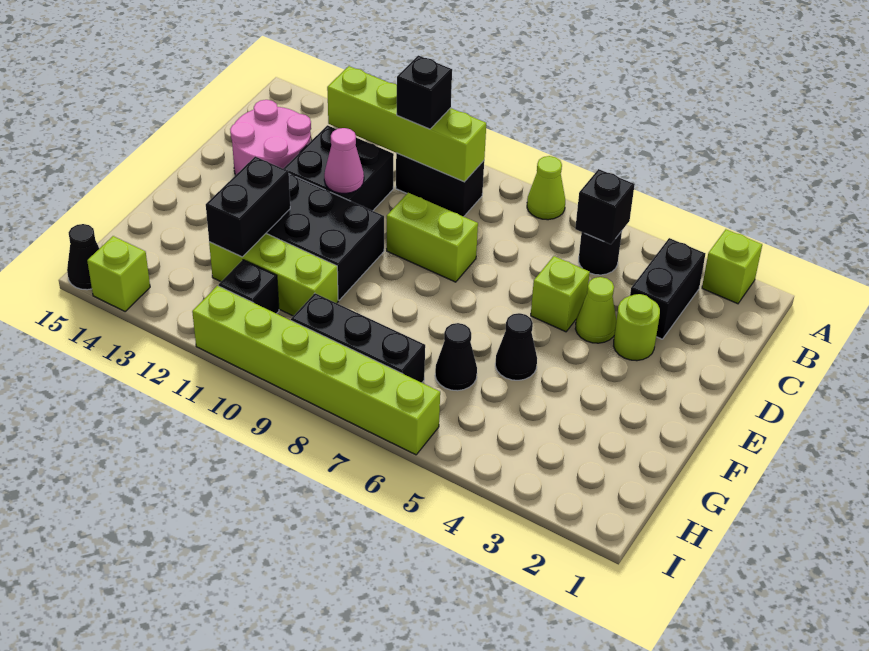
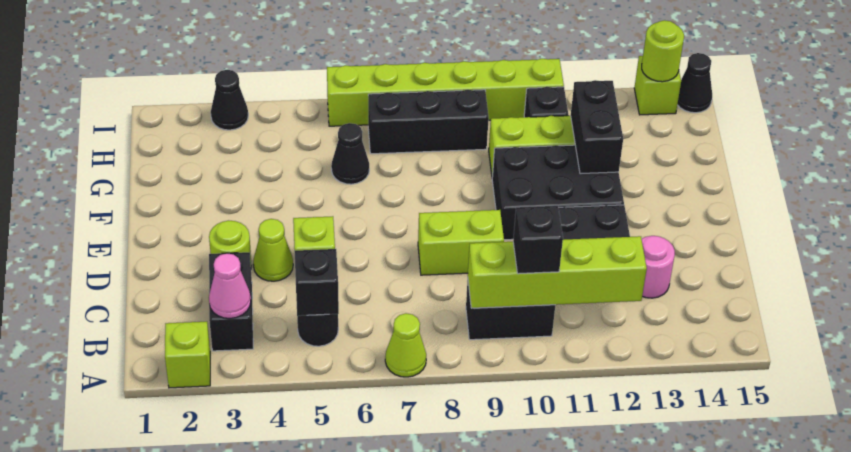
pink 2x2 round brick [230,100,311,175] -> pink 1x1 round brick [642,236,675,298]
pink 1x1 cone [324,128,364,193] -> pink 1x1 cone moved to [209,253,251,318]
black 1x1 cone [495,313,537,380] -> black 1x1 cone moved to [211,70,248,130]
none -> lime 1x1 round brick [642,20,684,82]

